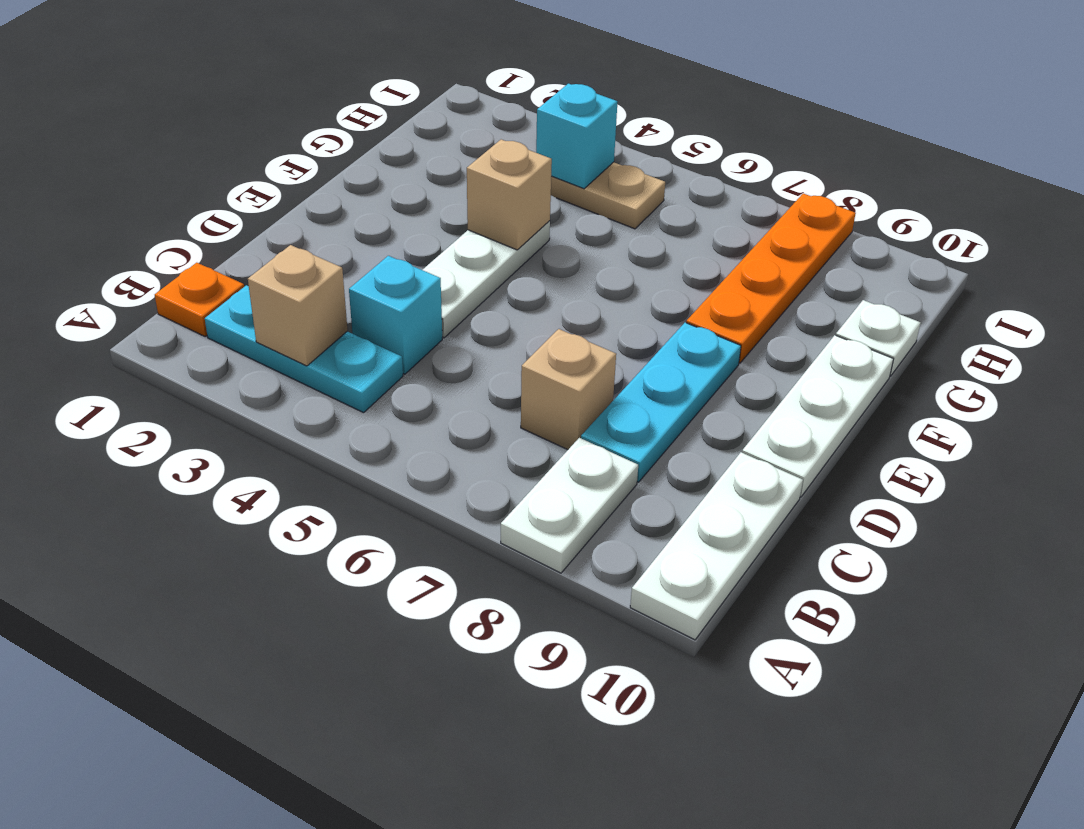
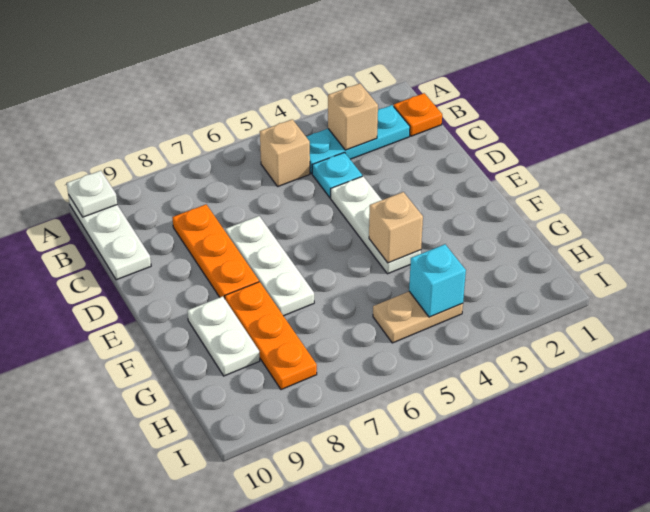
white 1x2 plate [501,438,638,573] -> white 1x2 plate moved to [187,296,260,376]
cyan 1x1 brick [349,256,442,374] -> cyan 1x1 plate [312,152,362,198]
tan 1x1 brick [521,329,616,450] -> tan 1x1 brick moved to [260,119,310,186]
cyan 1x3 plate [581,323,741,482] -> orange 1x3 plate [172,204,259,299]
white 1x3 plate [742,335,893,497] -> white 1x3 plate moved to [226,216,314,316]
orange 1x4 plate [686,194,856,363] -> orange 1x3 plate [225,282,317,390]
white 1x1 plate [836,300,921,376] -> white 1x1 plate moved to [67,171,117,217]

